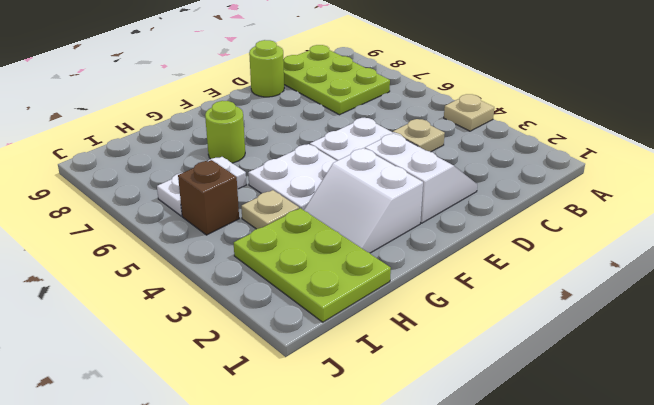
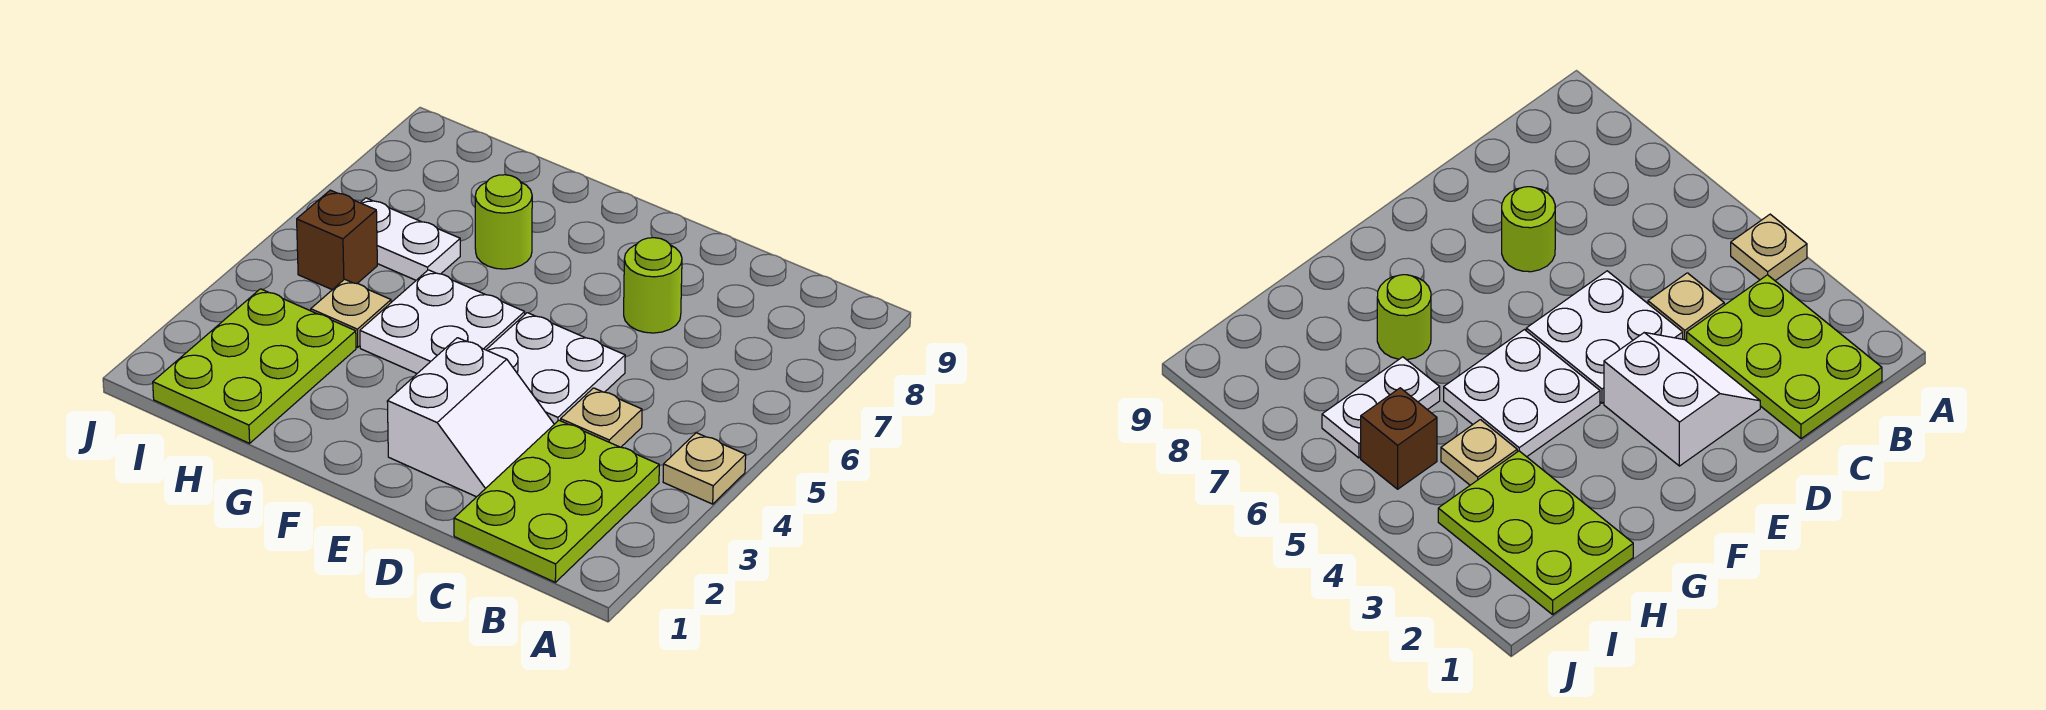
lime 2x3 plate [283,45,390,115] -> lime 2x3 plate moved to [454,420,659,582]
lime 1x1 round brick [249,40,284,97] -> lime 1x1 round brick moved to [624,238,682,333]
white 2x2 slope [304,148,423,253] -> none

